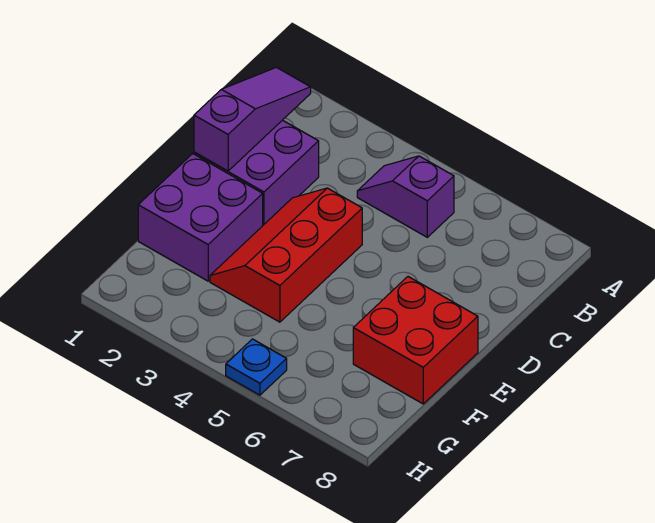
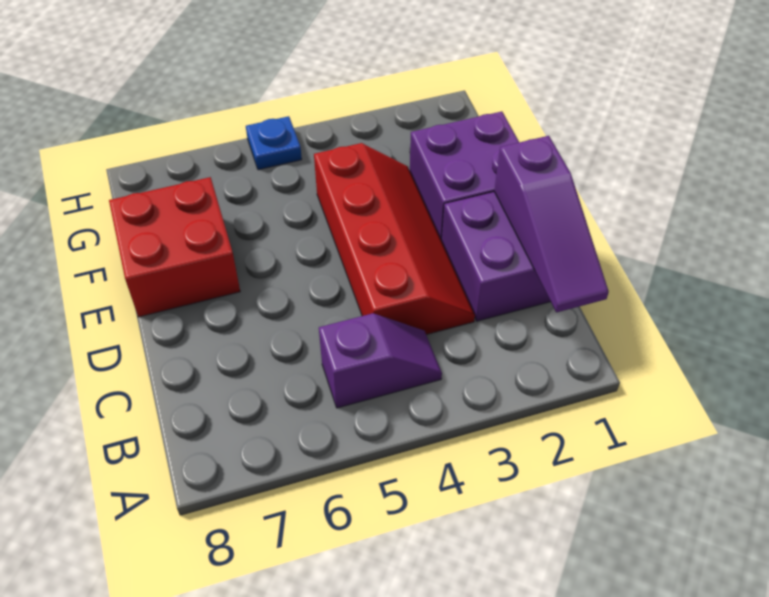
red 2x3 slope [210,188,362,322] -> red 2x4 slope [314,143,475,335]

